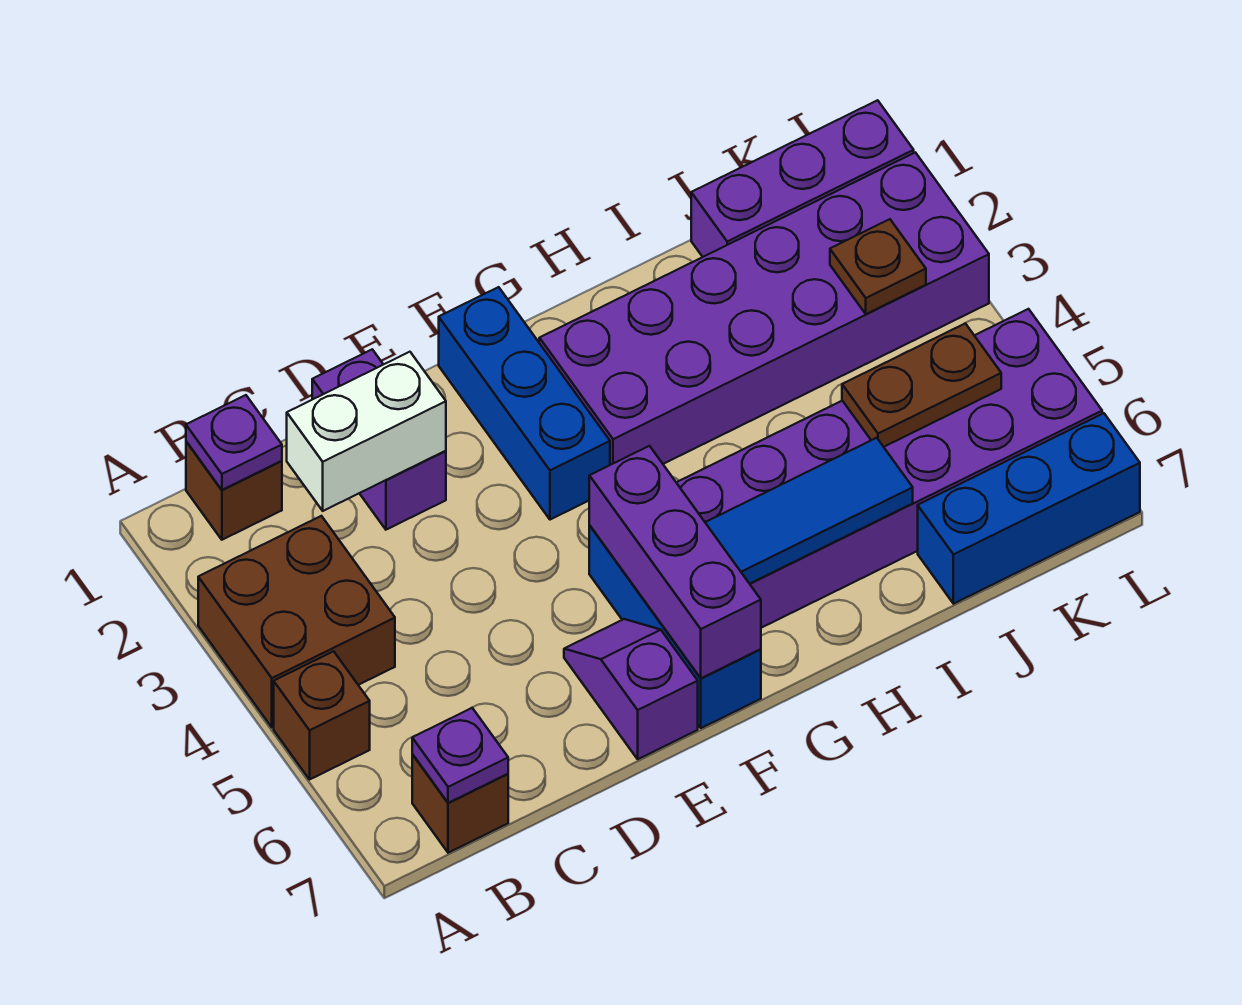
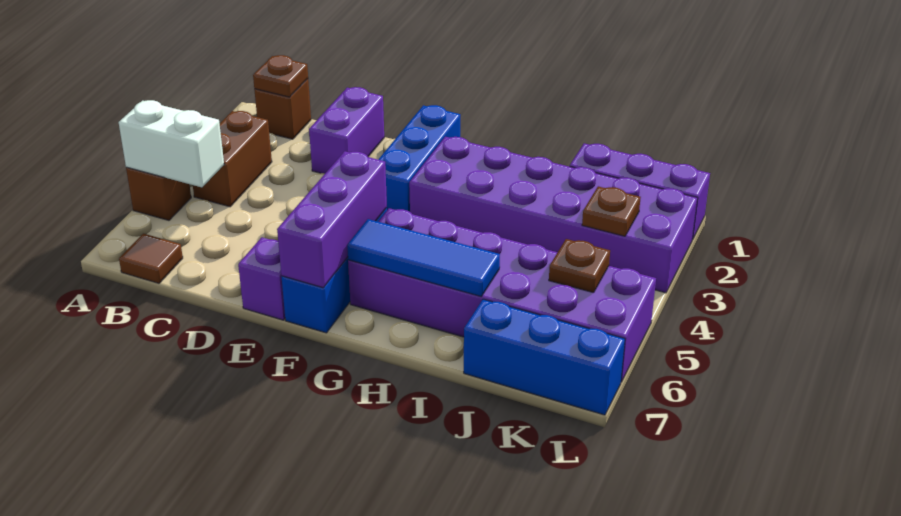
brown 2x2 brick [198,516,395,727] -> brown 1x2 brick [193,111,272,207]
purple 1x1 plate [186,395,282,490] -> brown 1x1 plate [253,55,308,97]
brown 1x1 brick [412,754,508,853] -> brown 1x1 tile [119,234,183,283]
purple 1x1 plate [412,708,508,803] -> none
white 1x2 brick [287,352,446,511] -> white 1x2 brick moved to [119,100,224,187]
brown 1x2 plate [842,323,1001,447] -> brown 1x1 plate [549,239,610,293]

